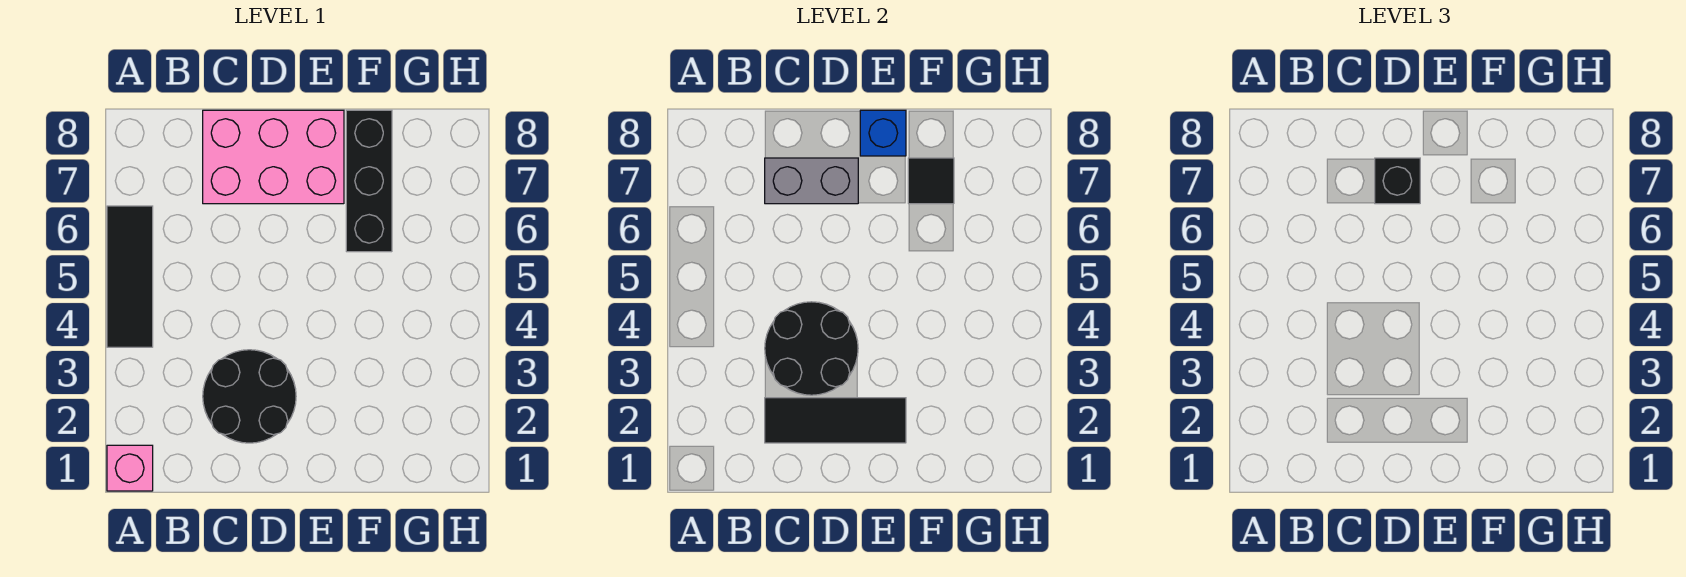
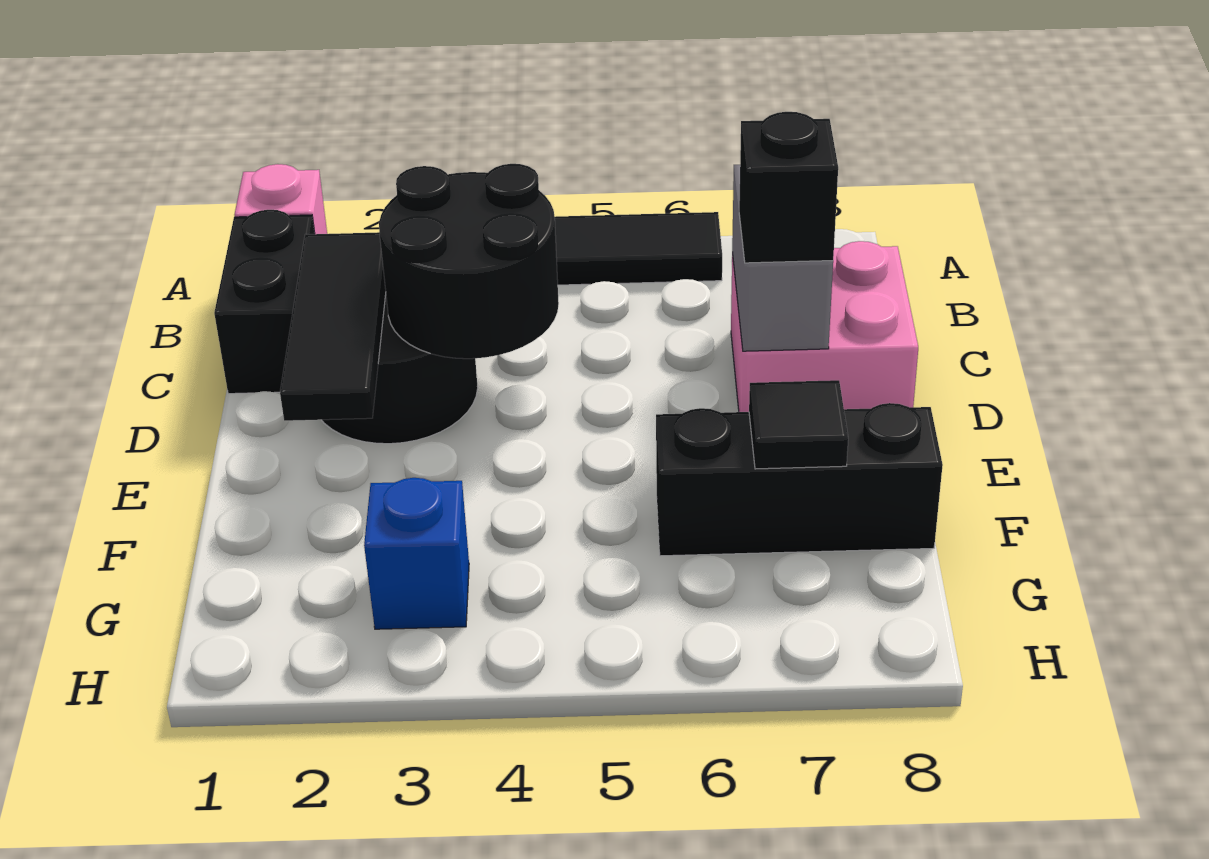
none -> black 1x2 brick [214,210,315,394]
pink 2x3 brick [203,110,344,204] -> pink 2x2 brick [731,241,918,412]
blue 1x1 brick [860,110,906,156] -> blue 1x1 brick moved to [364,478,469,629]

